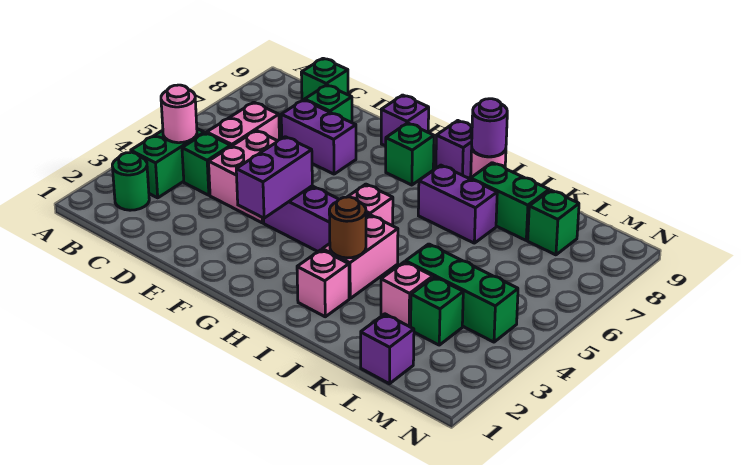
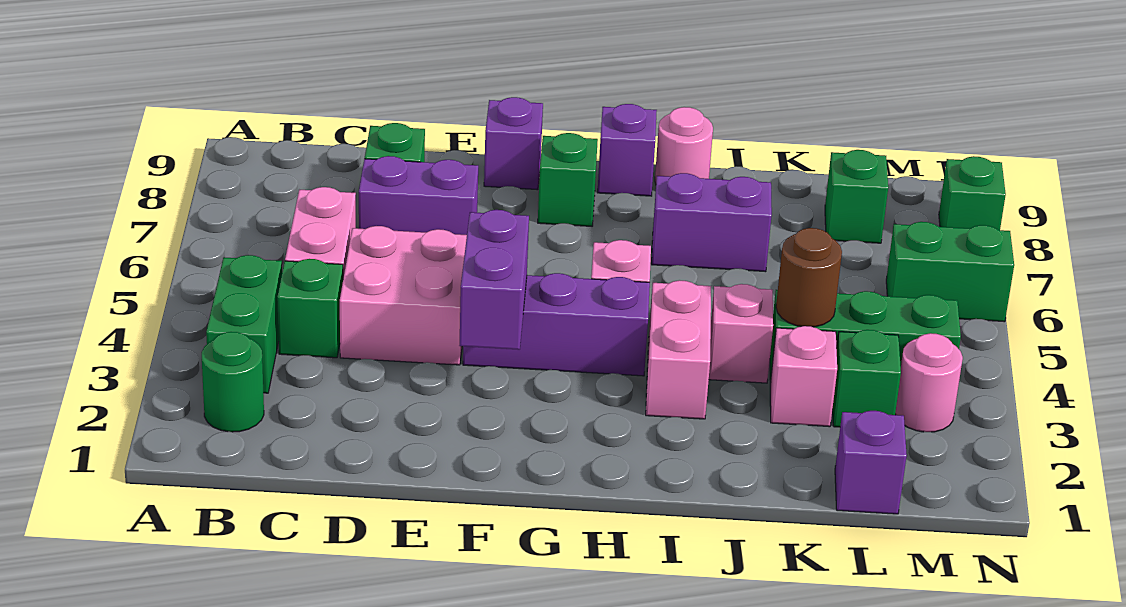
pink 1x1 round brick [161,85,197,143] -> pink 1x1 round brick moved to [895,333,963,432]
green 1x1 brick [301,58,348,100] -> green 1x1 brick moved to [939,156,1006,230]
pink 1x1 brick [297,250,349,317] -> pink 1x1 brick moved to [709,284,773,383]
brown 1x1 round brick [329,197,366,258] -> brown 1x1 round brick moved to [776,228,842,327]
purple 1x1 round brick [472,99,507,157] -> none
green 1x2 brick [471,163,549,240] -> green 1x2 brick moved to [886,222,1014,322]

